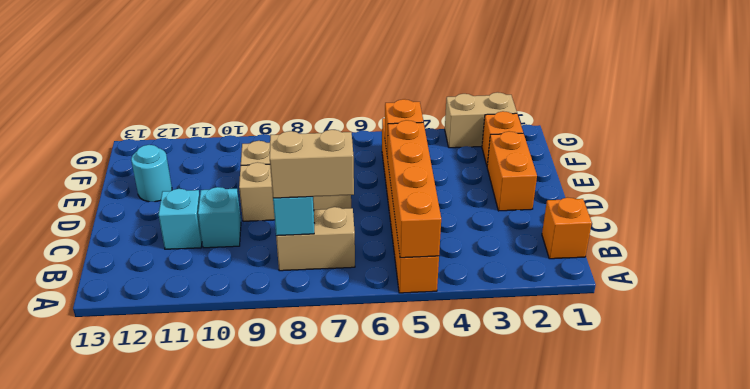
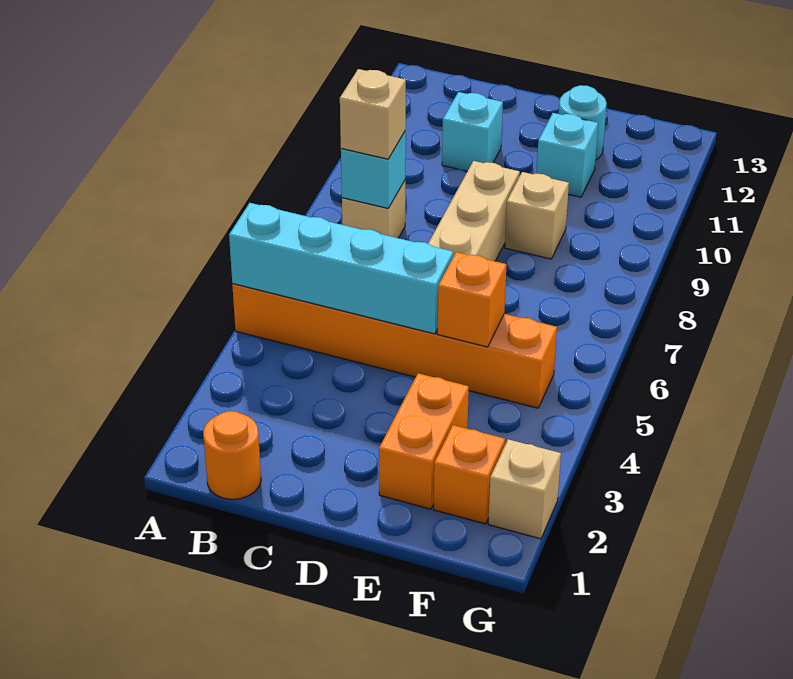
orange 1x4 brick [387,120,441,258] -> cyan 1x4 brick [229,203,453,334]
orange 1x1 brick [542,197,592,259] -> orange 1x1 round brick [203,411,261,500]
tan 1x2 brick [276,207,355,271] -> tan 1x1 brick [342,181,405,238]
tan 1x2 brick [270,130,354,198] -> tan 1x1 brick [340,69,406,159]
cyan 1x1 brick [198,187,241,248] -> cyan 1x1 brick moved to [537,113,598,197]
orange 1x2 brick [487,131,537,211] -> orange 1x2 brick turned to [379,373,469,509]
tan 1x2 brick [445,92,517,148] -> tan 1x1 brick [488,439,561,539]

